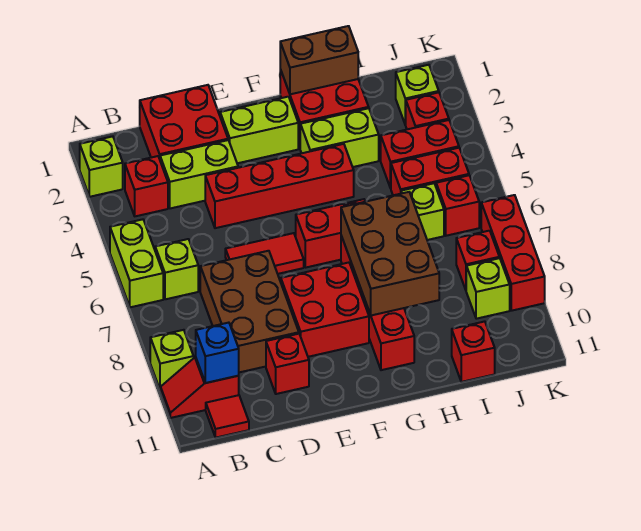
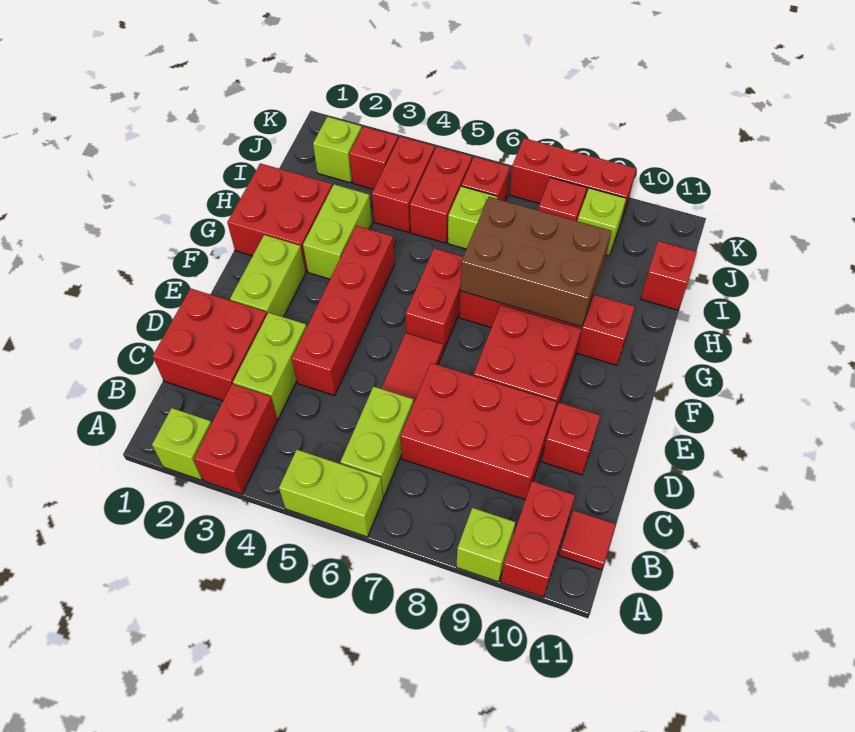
red 1x2 slope [161,357,239,418] -> red 1x2 brick [501,481,575,597]
red 1x1 brick [125,156,168,216] -> red 1x2 brick [194,384,278,494]
lime 1x1 brick [155,239,198,299] -> lime 1x2 brick [340,386,414,497]
blue 1x1 brick [196,323,239,383] -> none
brown 2x3 brick [200,251,299,372] -> red 2x3 brick [400,363,556,500]
brown 1x2 brick [280,26,358,94] -> none

